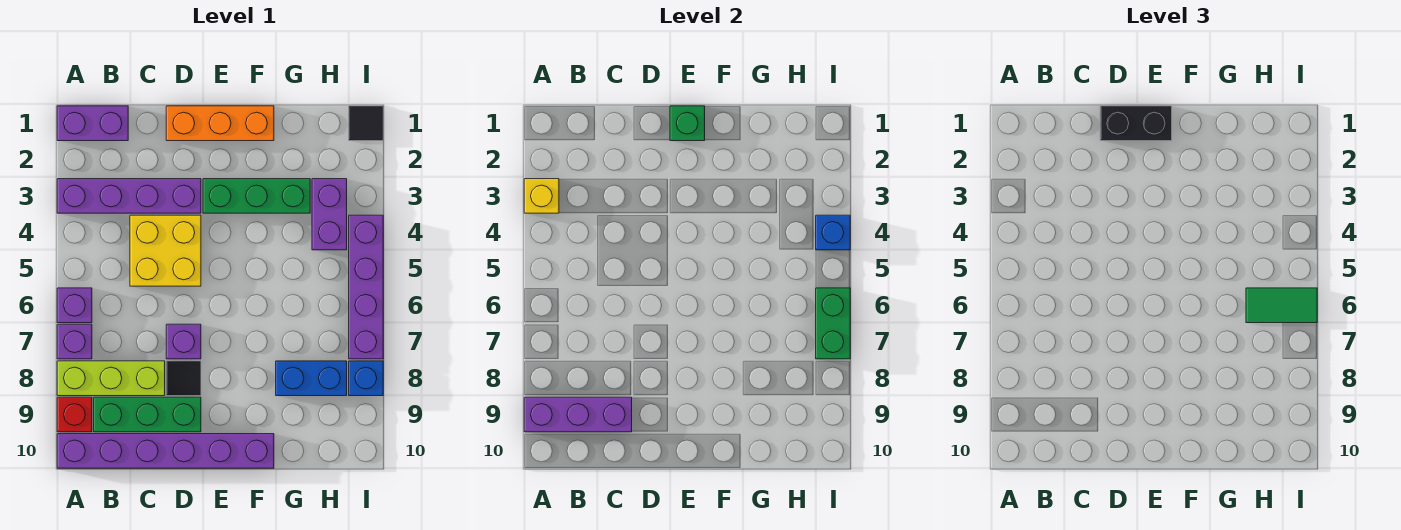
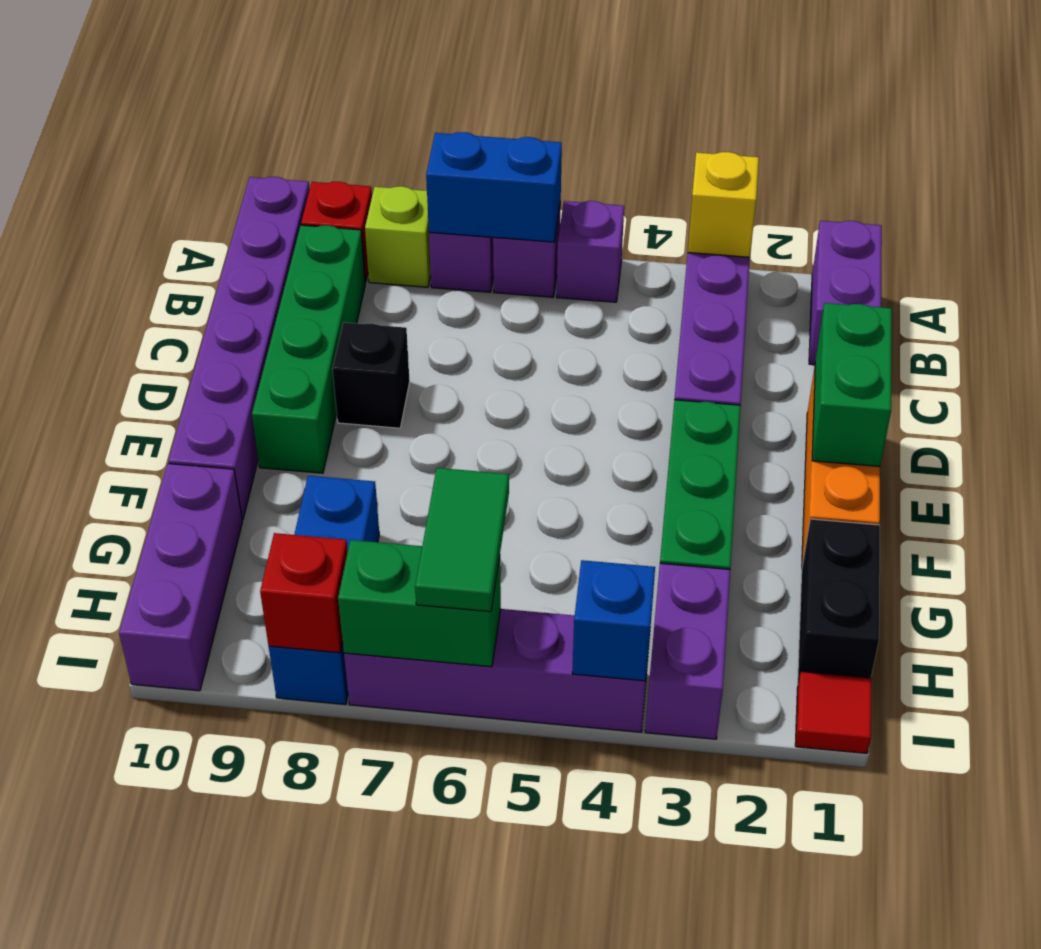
none -> blue 1x2 brick [426,132,562,242]
lime 1x3 brick [57,361,165,396] -> lime 1x1 brick [365,186,431,287]
purple 1x3 brick [524,397,632,432] -> purple 1x3 brick moved to [119,464,242,691]
green 1x3 brick [94,397,201,432] -> green 1x4 brick [252,225,365,473]
yellow 2x2 brick [130,215,201,286] -> none
black 1x2 brick [1100,106,1172,141] -> black 1x2 brick moved to [798,519,880,682]
purple 1x1 brick [166,324,201,359] -> purple 1x1 brick moved to [557,201,624,302]
black 1x1 tile [166,361,201,396] -> black 1x1 brick [332,322,410,428]
green 1x1 brick [670,106,705,141] -> green 1x2 brick [812,303,892,467]
purple 1x2 brick [312,179,347,250] -> purple 1x2 brick turned to [645,563,730,739]
black 1x1 tile [349,106,383,141] -> red 1x1 tile [795,672,872,753]
none -> red 1x1 brick [260,533,348,653]

